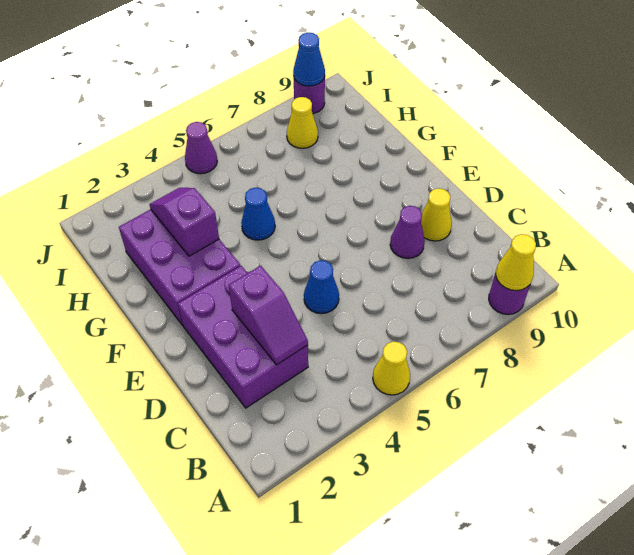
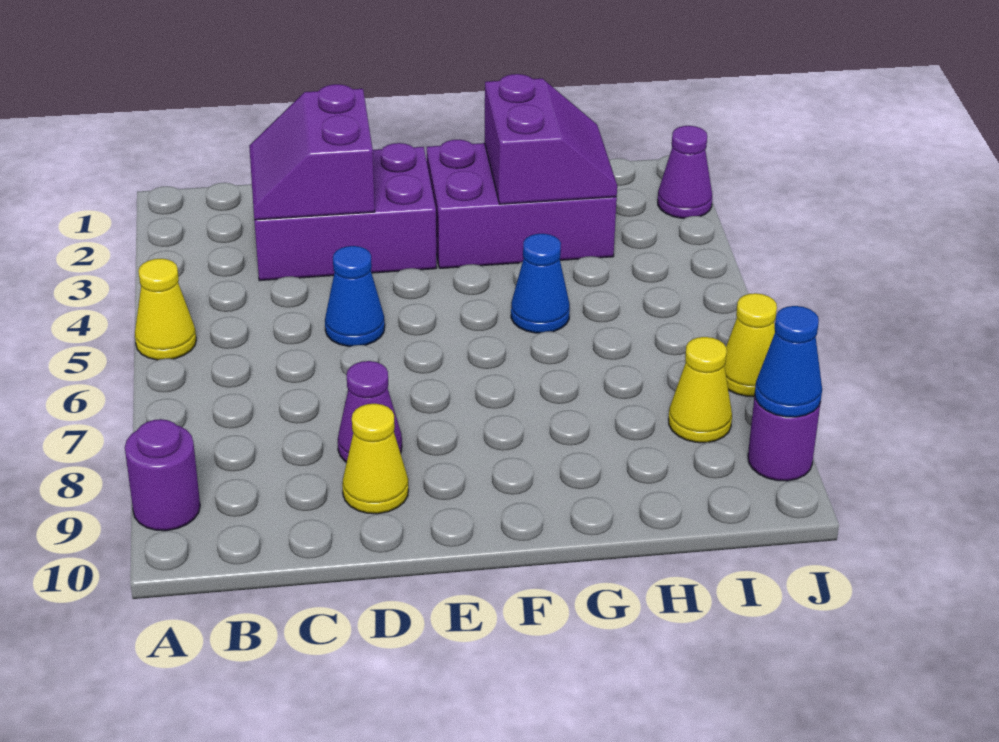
yellow 1x1 cone [496,234,536,291] -> yellow 1x1 cone moved to [724,293,777,396]
purple 1x2 slope [229,266,308,365] -> purple 2x2 slope [249,84,375,220]
purple 1x2 slope [149,188,219,256] -> purple 2x2 slope [485,74,617,204]
purple 1x1 cone [185,122,217,174] -> purple 1x1 cone moved to [658,126,712,218]

